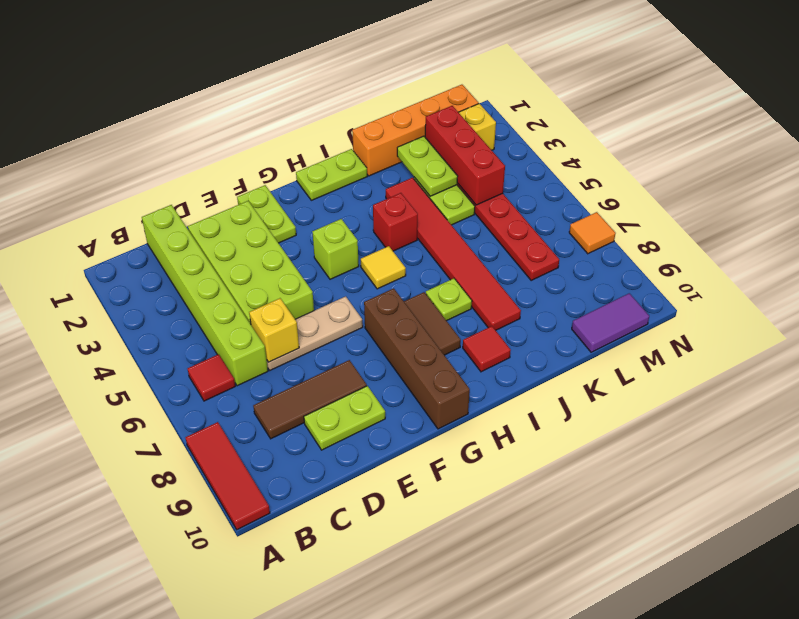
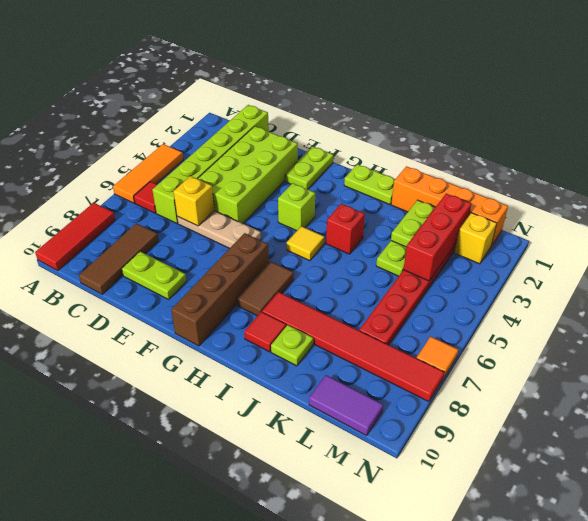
none -> orange 1x3 tile [113,144,183,203]
brown 1x3 tile [253,360,367,439] -> brown 1x3 tile turned to [79,223,159,294]
lime 1x1 plate [426,278,472,321] -> lime 1x1 plate moved to [271,325,313,366]
red 1x6 tile [386,178,521,330] -> red 1x6 tile turned to [262,292,444,402]

